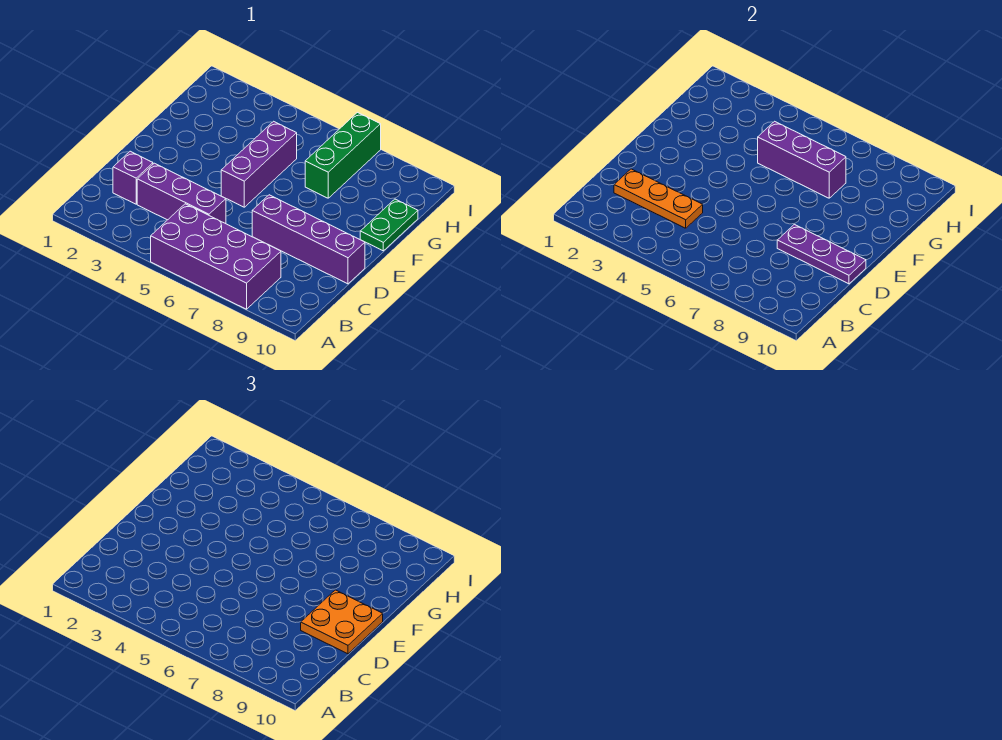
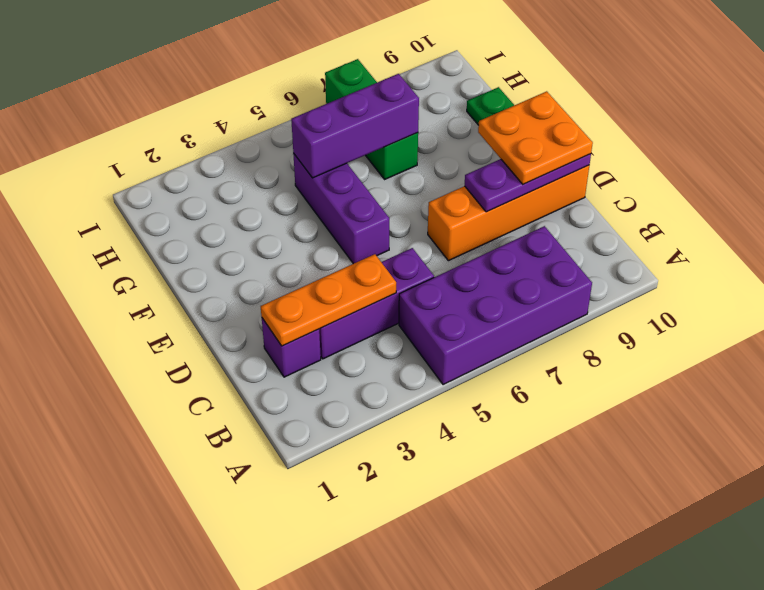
purple 1x4 brick [252,195,365,284] -> orange 1x4 brick [428,165,589,261]

